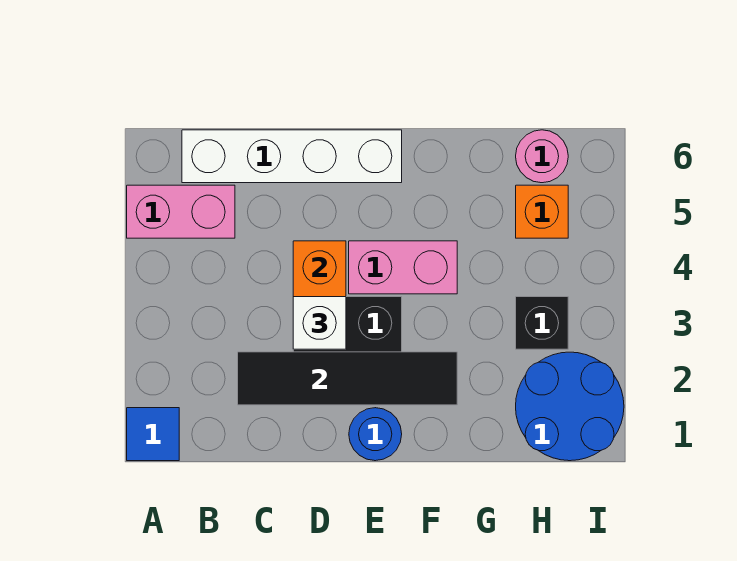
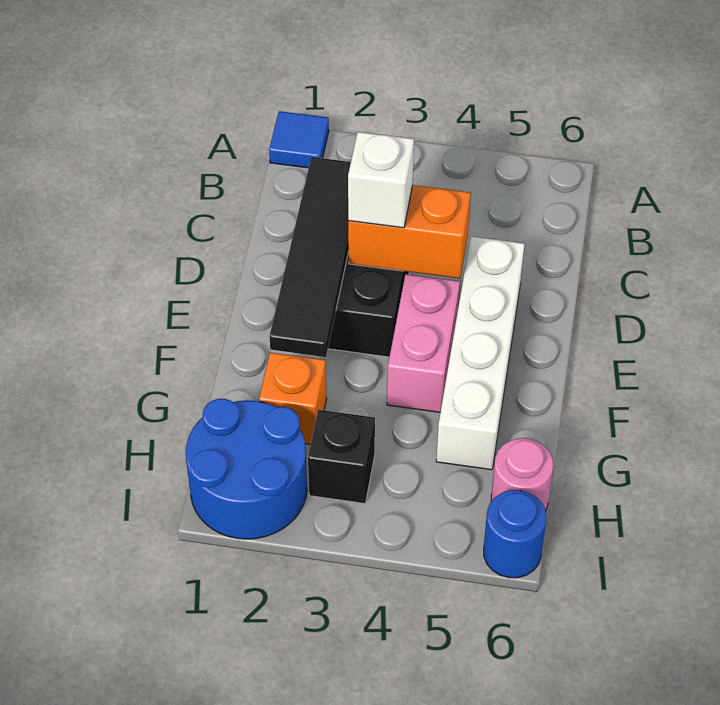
pink 1x2 brick [127,185,235,238] -> none
white 1x4 brick [182,130,402,183] -> white 1x4 brick moved to [436,237,525,470]
blue 1x1 round brick [349,408,402,461] -> blue 1x1 round brick moved to [484,490,546,578]
orange 1x1 brick [516,185,568,238] -> orange 1x1 brick moved to [259,352,327,444]

